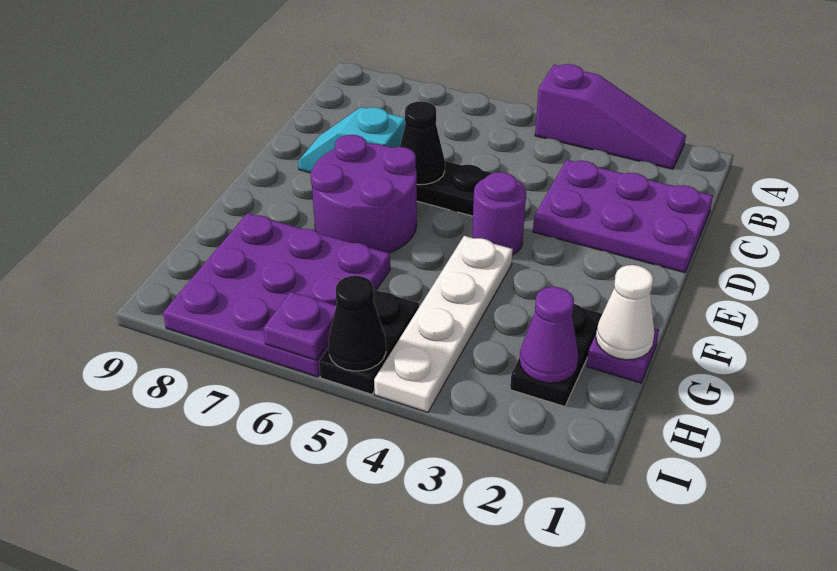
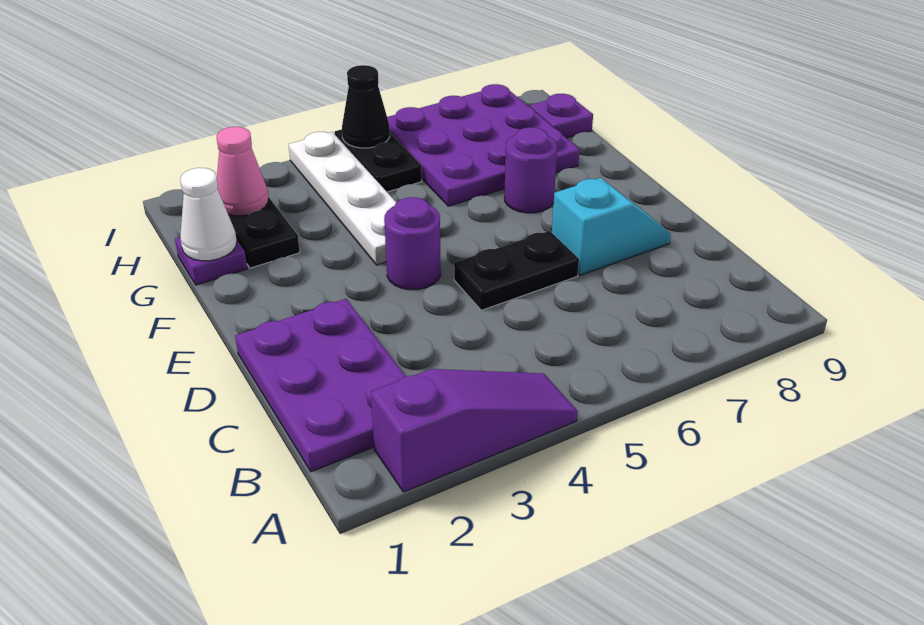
purple 1x3 slope [535,64,686,169] -> purple 1x3 slope turned to [371,369,578,492]
purple 2x3 plate [533,160,713,273] -> purple 2x3 plate turned to [235,299,406,472]
black 1x1 cone [400,101,445,185] -> none
purple 2x2 round brick [311,135,417,253] -> purple 1x1 round brick [504,127,557,213]
purple 1x1 cone [520,287,579,383] -> pink 1x1 cone [217,127,269,216]
purple 1x1 plate [264,292,336,360] -> purple 1x1 plate moved to [530,94,593,138]

